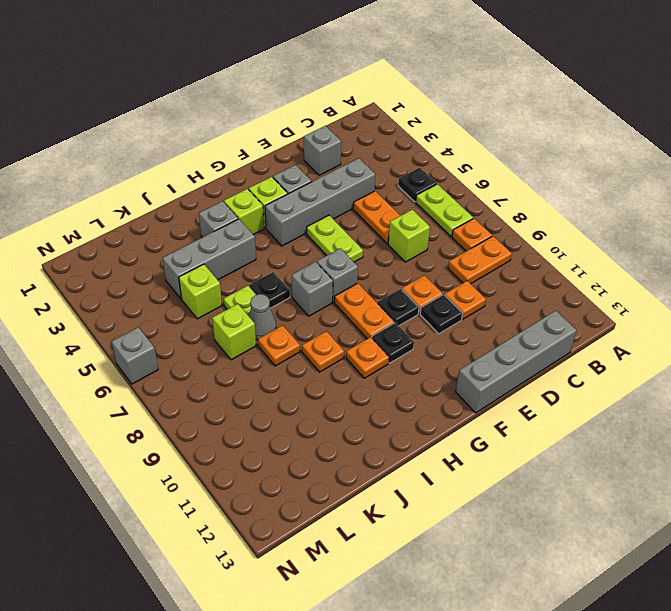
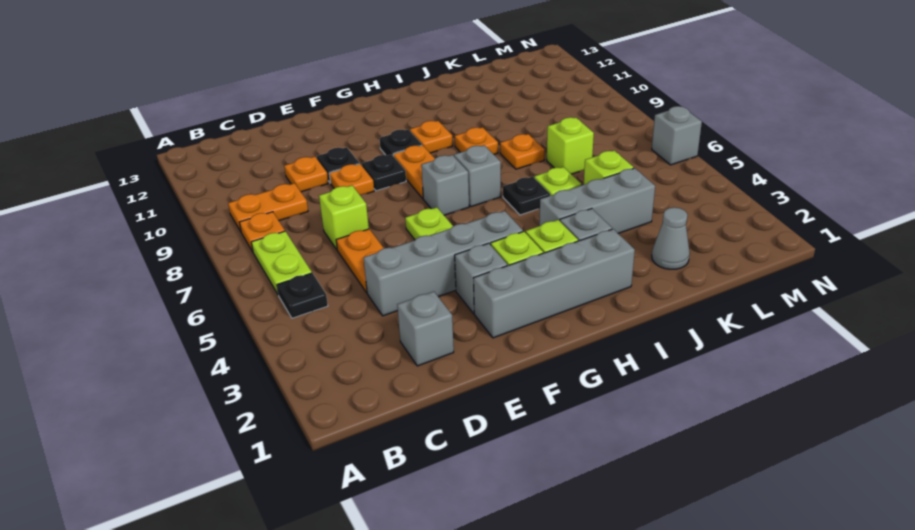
grey 1x4 brick [456,311,577,413] -> grey 1x4 brick moved to [474,229,635,338]
grey 1x1 cone [249,294,276,340] -> grey 1x1 cone moved to [652,207,690,269]

